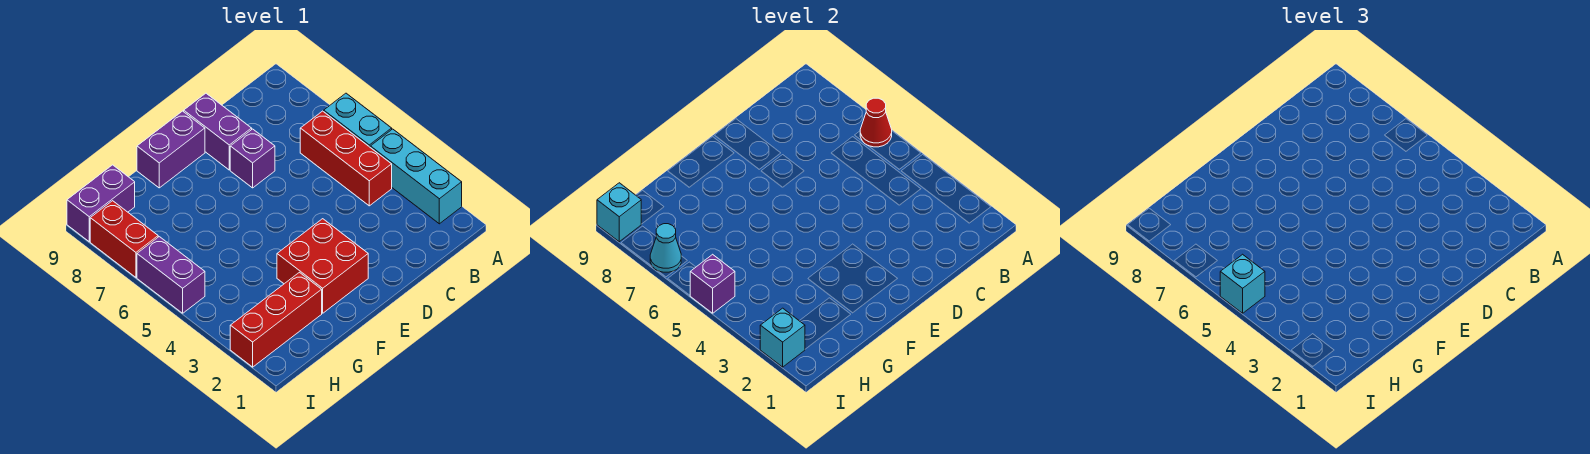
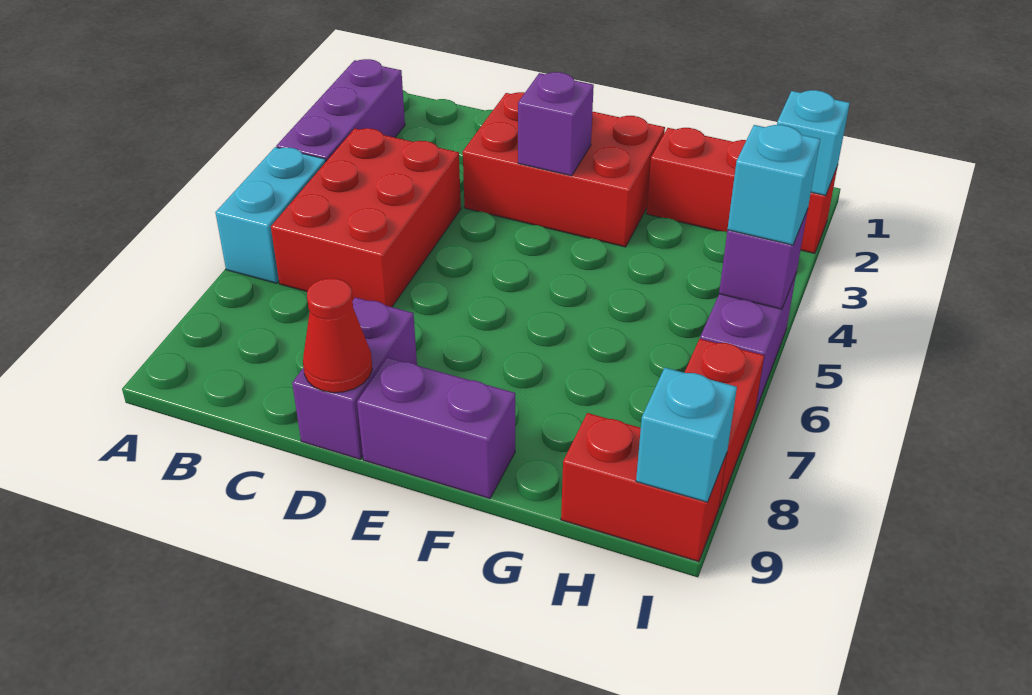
cyan 1x3 brick [370,129,462,224] -> purple 1x3 brick [277,59,405,161]
red 1x1 cone [860,98,892,147] -> red 1x1 cone moved to [303,278,372,393]
red 1x3 brick [300,111,392,206] -> red 2x3 brick [271,128,461,307]
purple 1x1 brick [230,129,275,188] -> purple 1x1 brick moved to [518,72,594,176]
red 2x2 brick [277,219,368,313] -> red 2x3 brick [463,92,665,247]
purple 1x2 brick [67,165,135,242] -> red 1x2 brick [561,413,727,562]
cyan 1x1 cone [650,224,681,272] -> none

